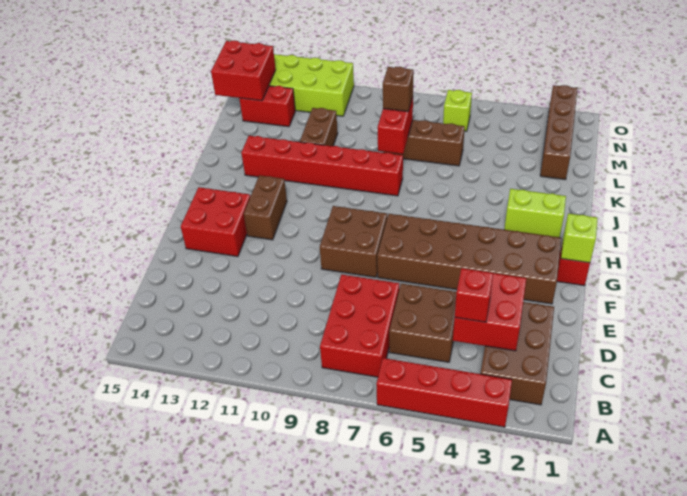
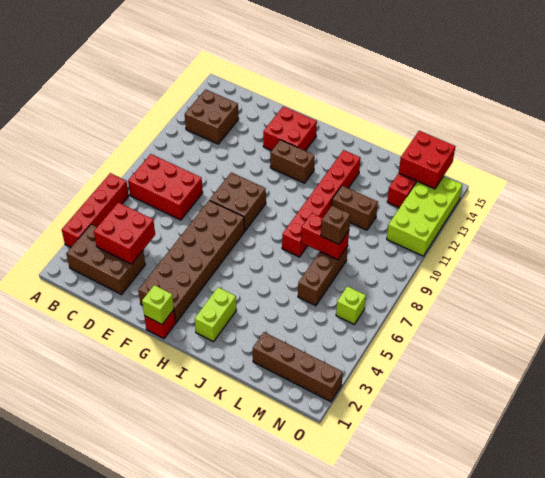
red 1x1 brick [455,268,493,322] -> none
brown 2x2 brick [389,284,457,362] -> brown 2x2 brick moved to [185,89,239,144]

